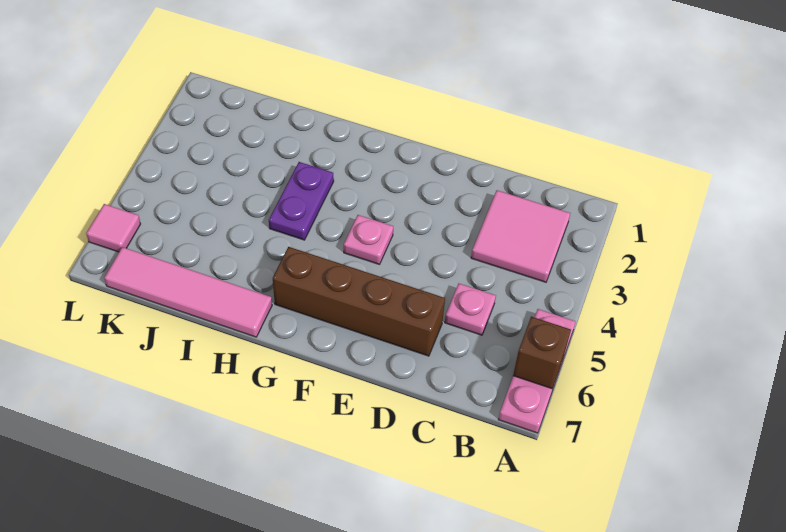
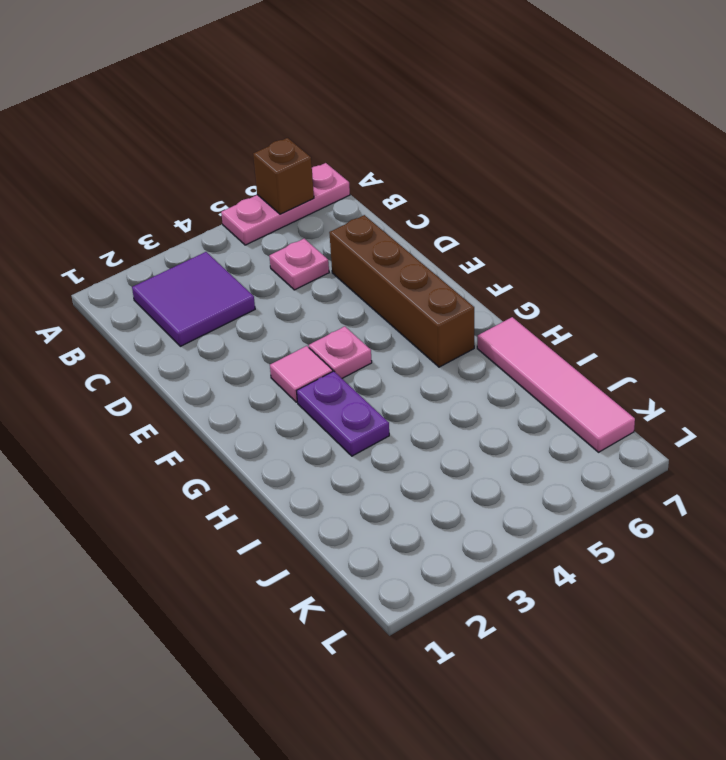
pink 2x2 tile [471,190,570,282] -> purple 2x2 tile [132,252,255,346]
purple 1x2 plate [269,162,334,240] -> purple 1x2 plate turned to [297,371,389,456]
pink 1x1 tile [86,204,140,252] -> pink 1x1 tile moved to [270,346,333,402]

